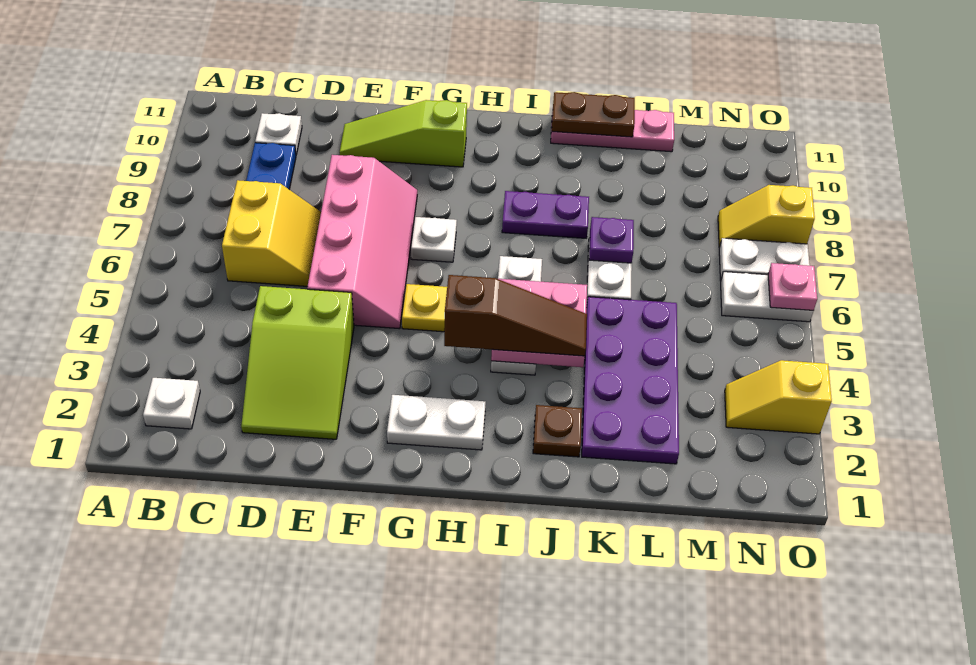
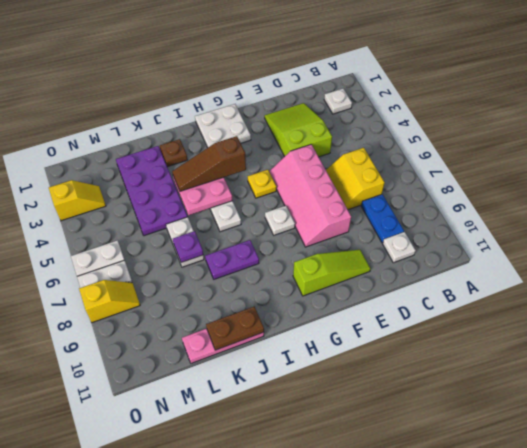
white 1x2 plate [387,395,486,450] -> white 2x2 plate [195,104,251,148]
pink 1x1 plate [768,263,817,311] -> none

